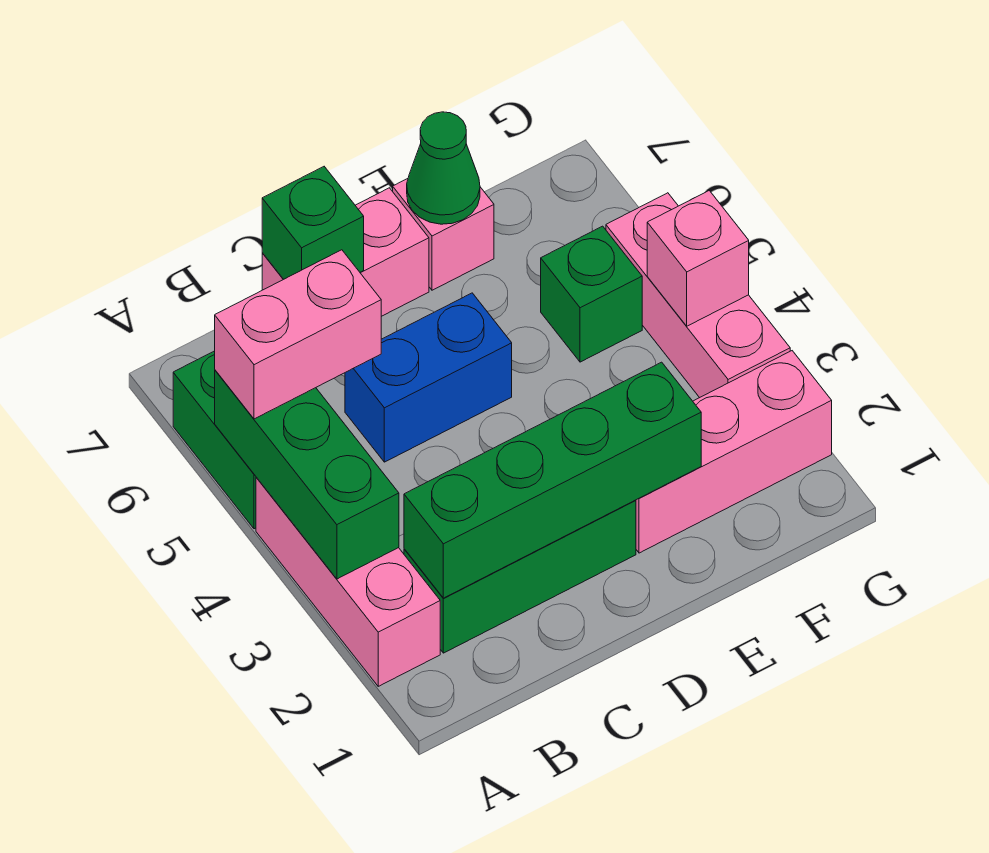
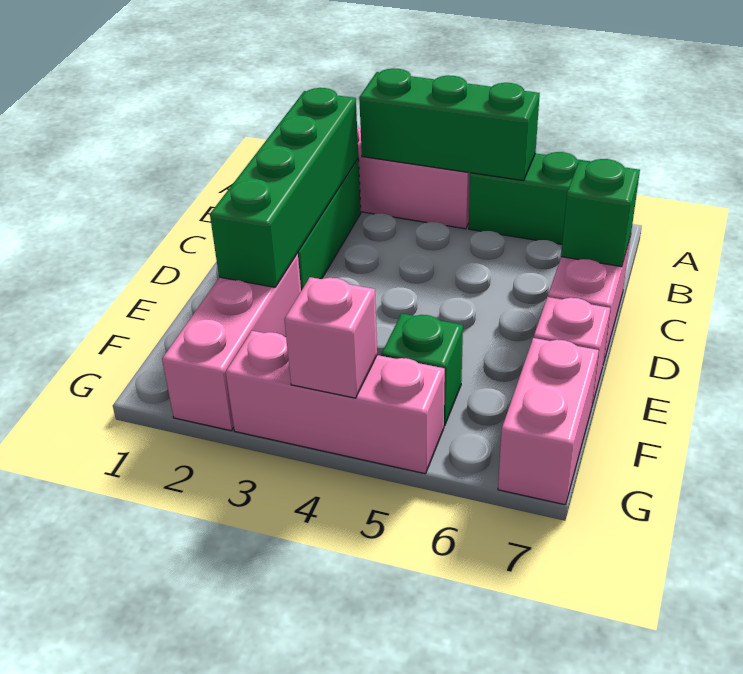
pink 1x2 brick [215,250,381,419] -> pink 1x2 brick moved to [498,338,599,505]
blue 1x2 brick [345,293,512,462] -> none
green 1x1 cone [407,112,480,224] -> none

